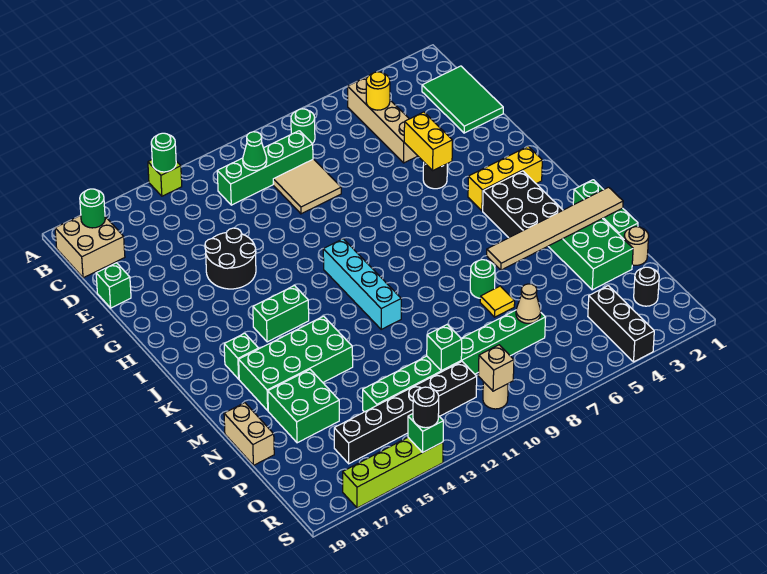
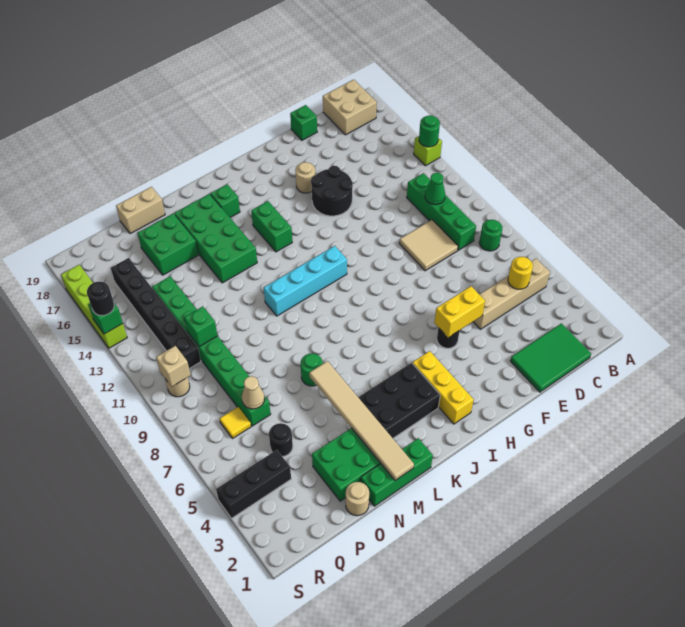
green 1x1 round brick [80,189,105,228] -> none
none -> tan 1x1 round brick [295,162,315,193]
yellow 1x1 tile [480,286,515,317] -> yellow 1x1 tile moved to [220,407,251,439]
black 1x1 round brick [634,267,659,306] -> black 1x1 round brick moved to [269,423,293,456]

